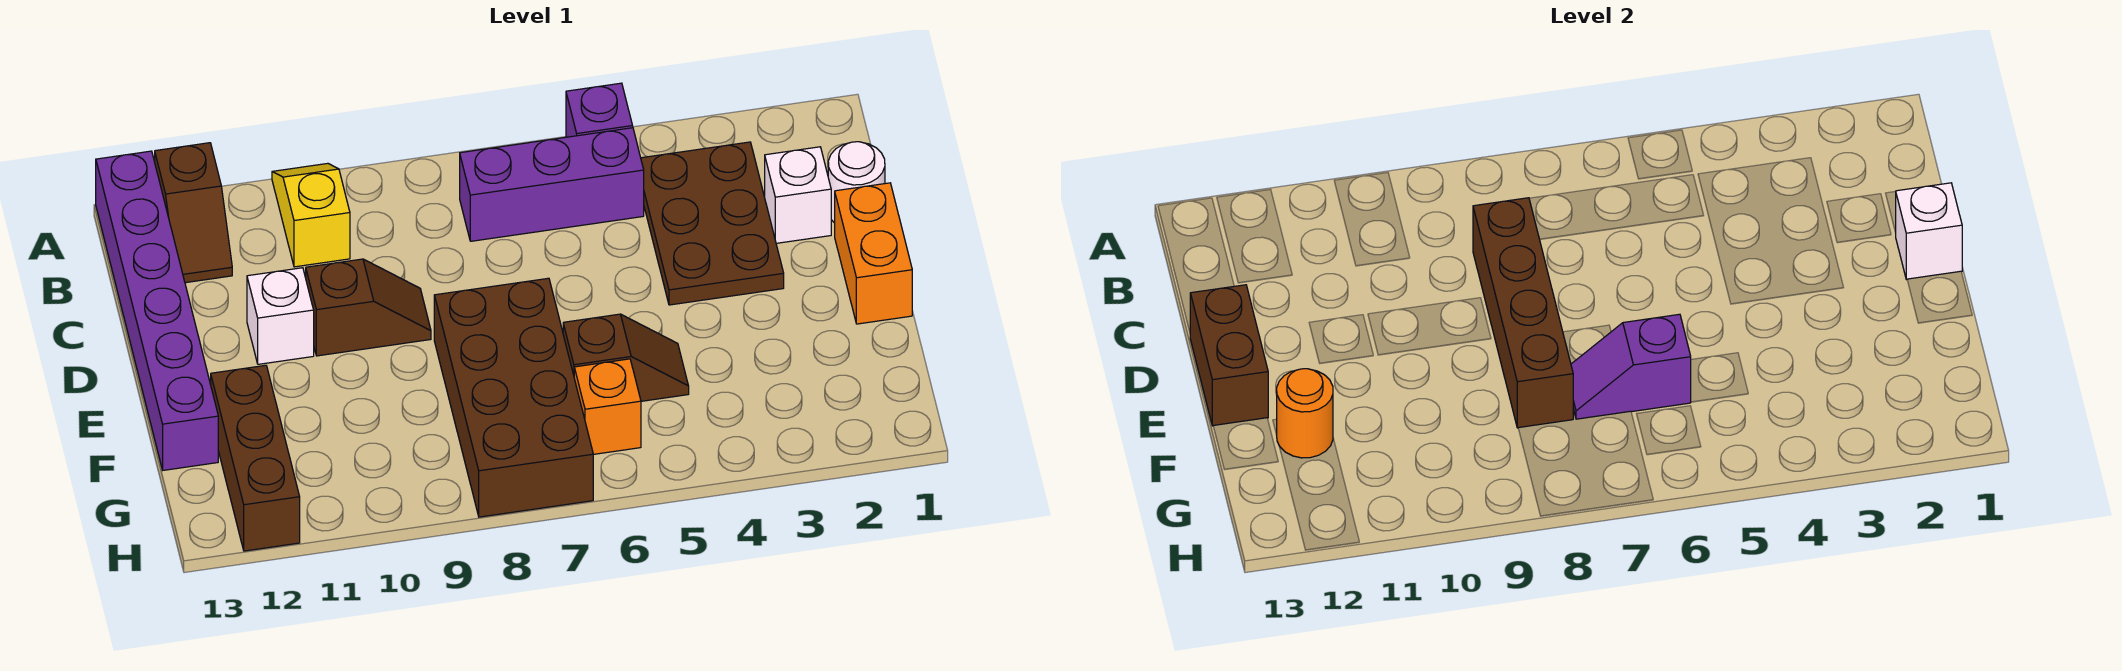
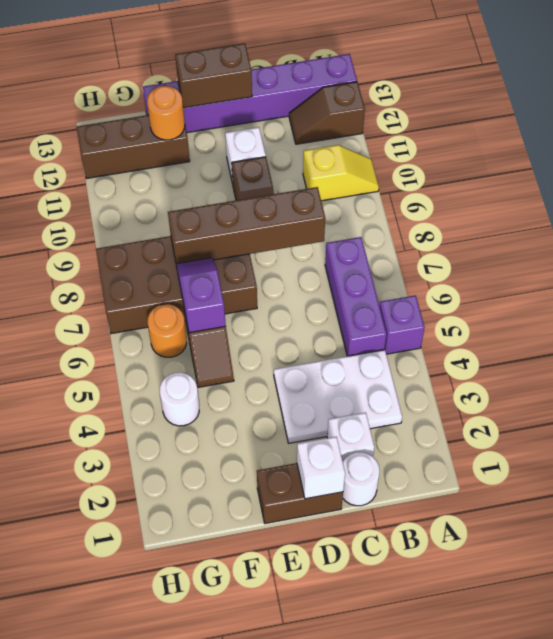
brown 2x3 plate [641,142,784,305] -> white 2x3 plate [274,350,402,443]
orange 1x2 brick [835,183,912,324] -> brown 1x2 brick [257,463,343,524]
none -> white 1x1 round brick [160,372,199,426]
orange 1x1 brick [574,359,641,454] -> orange 1x1 round brick [148,304,187,357]

